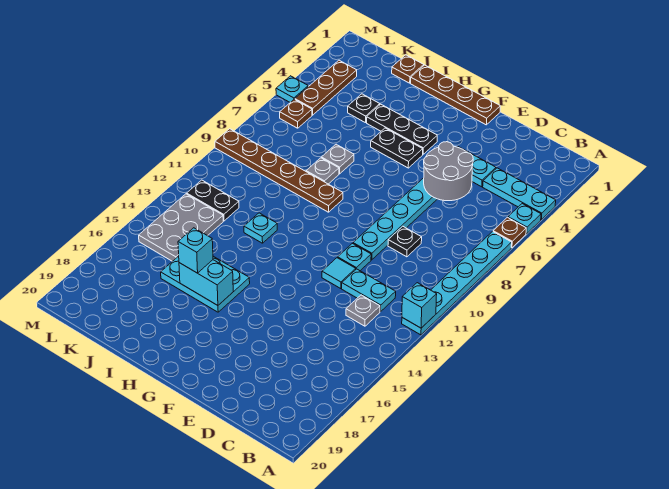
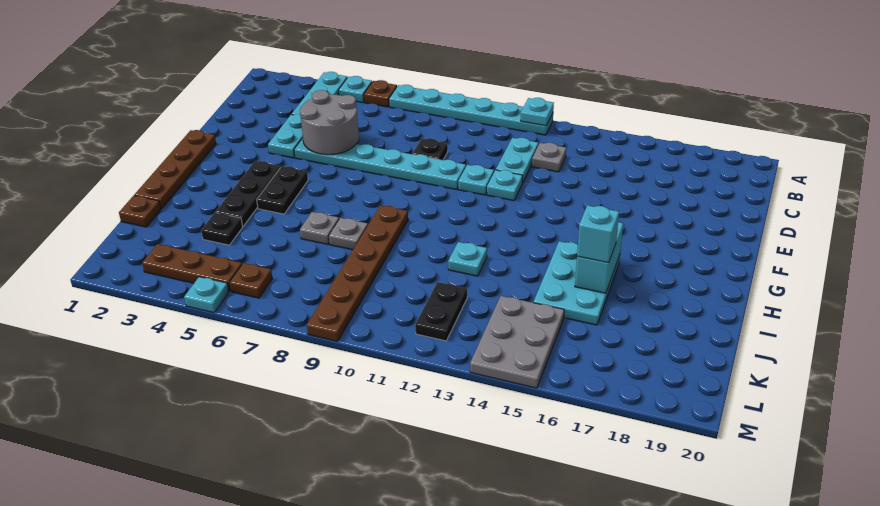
cyan 1x1 brick [402,283,437,328] -> cyan 1x1 plate [521,98,554,126]
cyan 1x1 tile [322,258,356,289] -> cyan 1x1 plate [487,170,523,201]
grey 2x3 plate [139,194,223,261] -> grey 2x3 plate turned to [470,296,564,388]

